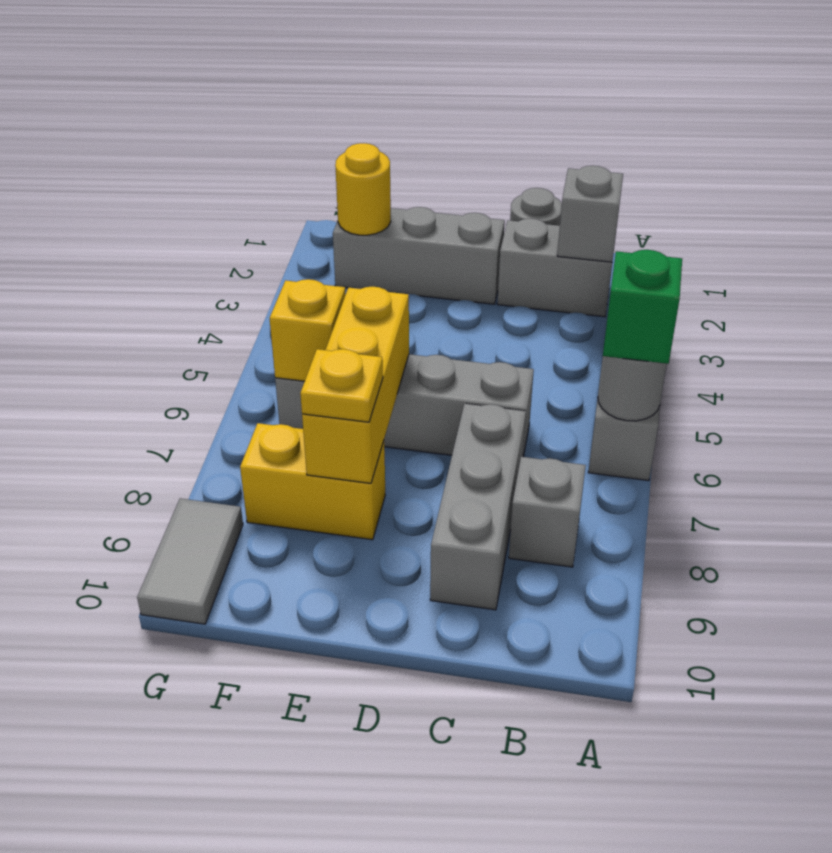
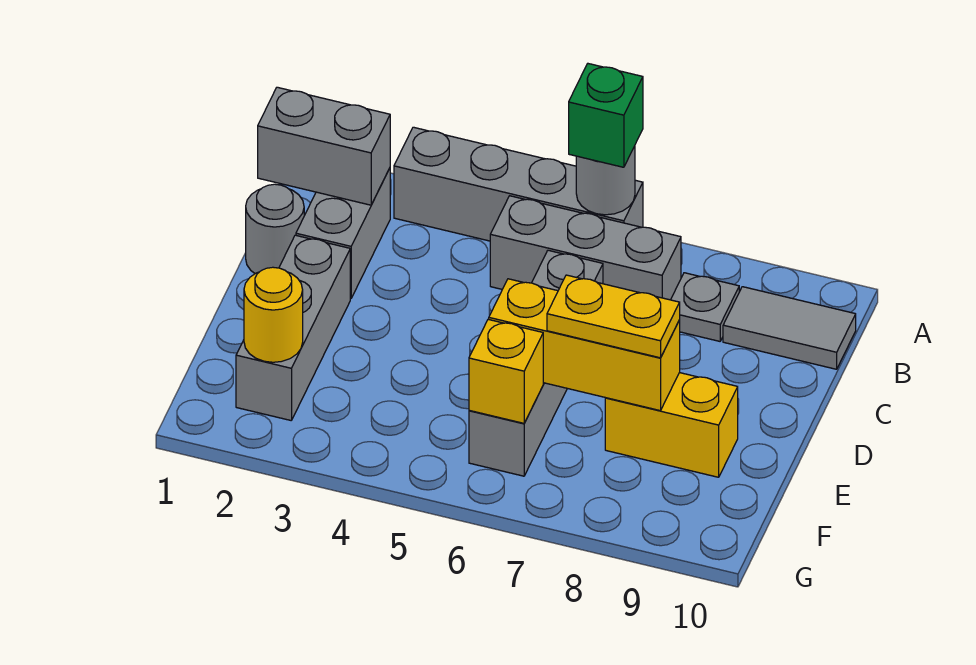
grey 1x1 brick [557,166,623,262] -> grey 1x2 brick [258,87,390,205]
grey 1x1 brick [509,457,586,567] -> grey 1x1 plate [671,273,739,341]
grey 1x3 brick [430,404,526,610] -> grey 1x3 brick moved to [490,196,681,300]
yellow 1x2 brick [240,423,385,540] -> yellow 1x2 brick turned to [605,373,738,477]
yellow 1x1 plate [300,349,383,422] -> yellow 1x2 plate [547,275,680,358]
grey 1x2 tile [137,498,243,624] -> grey 1x2 tile moved to [723,287,856,369]

